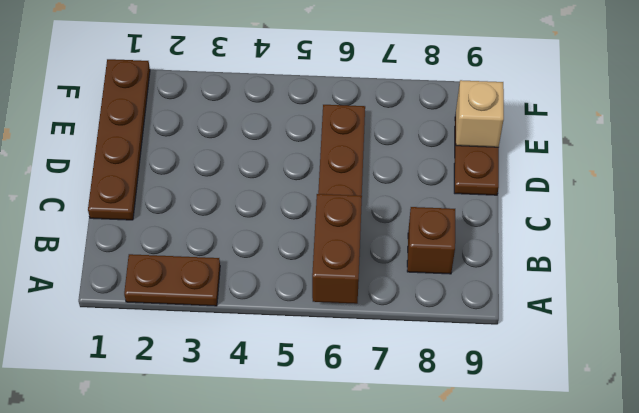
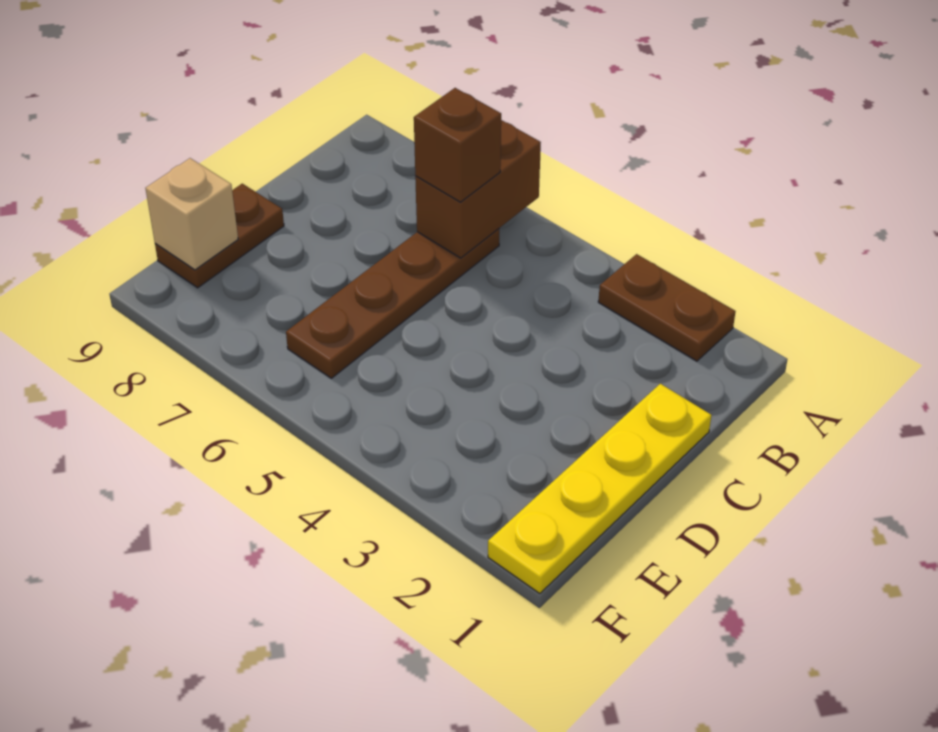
brown 1x1 brick [407,207,455,274] -> brown 1x1 brick moved to [414,88,501,202]
brown 1x4 plate [88,59,150,220] -> yellow 1x4 plate [488,384,711,594]

